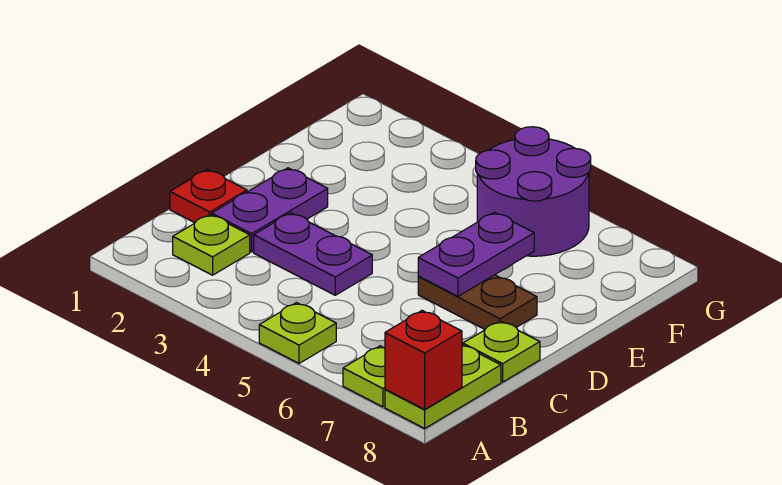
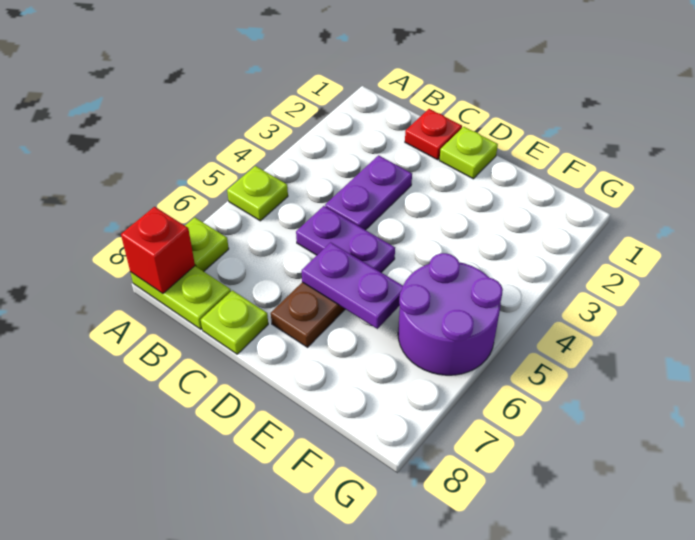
lime 1x1 plate [173,214,250,275] -> lime 1x1 plate moved to [439,127,498,179]
purple 1x2 plate [212,168,328,252] -> purple 1x2 plate moved to [296,206,395,272]

